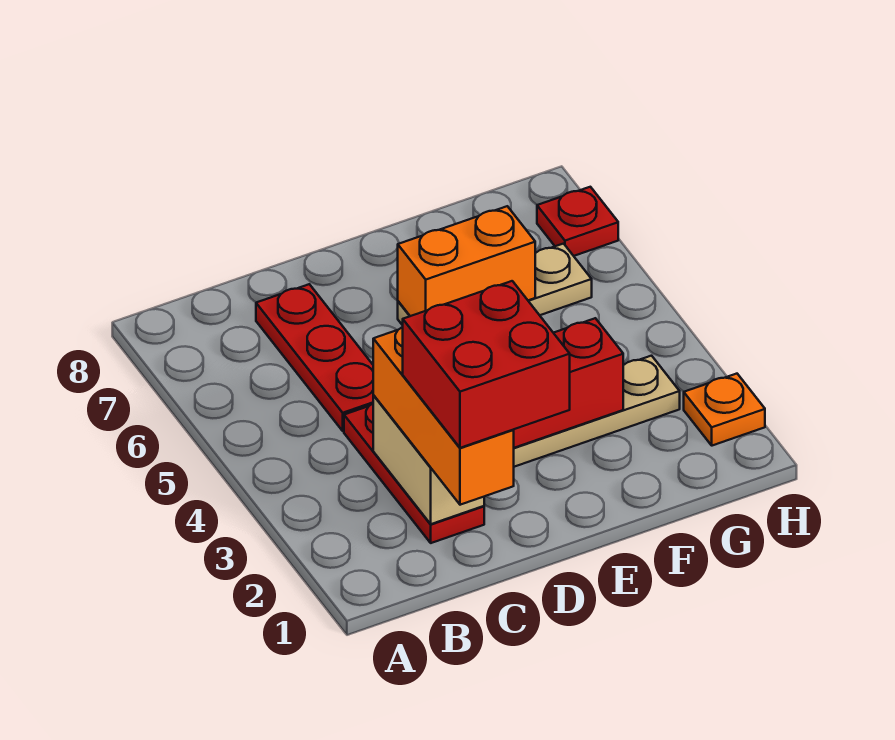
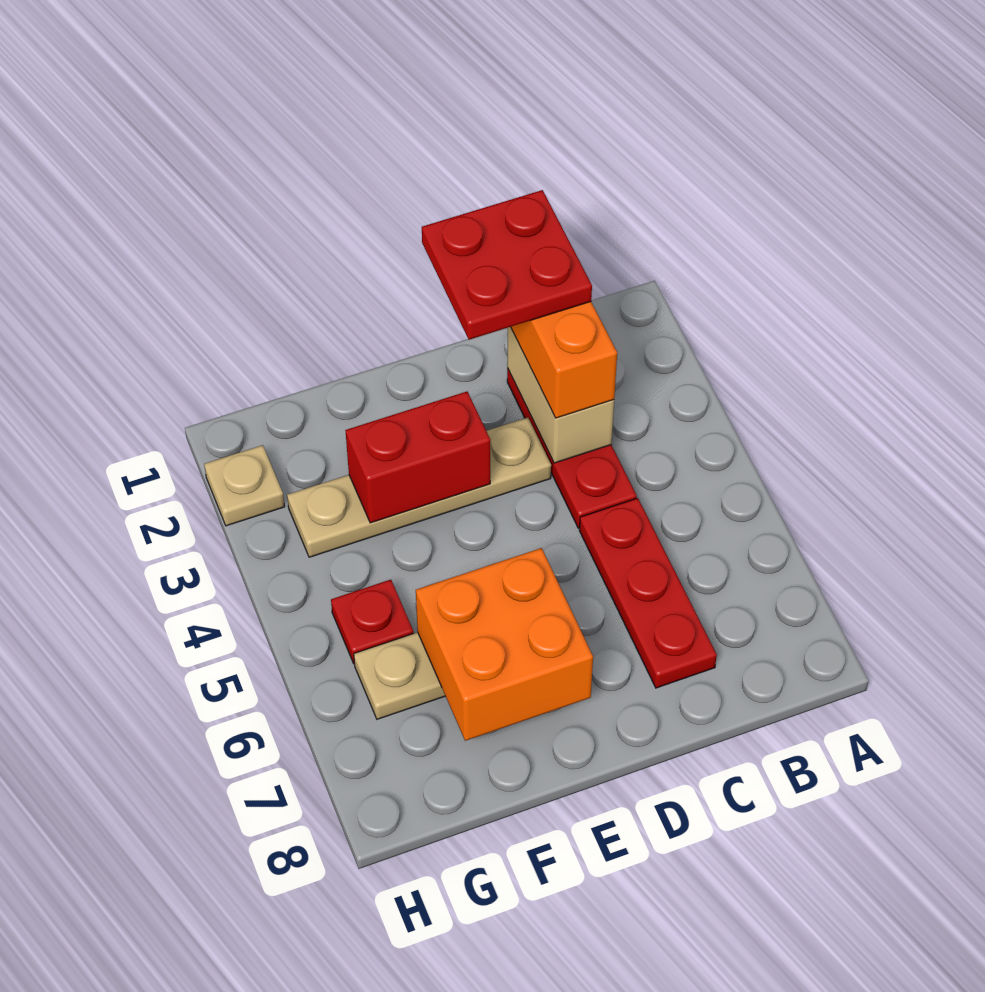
red 2x2 brick [403,281,570,448] -> red 2x2 plate [422,190,592,340]
orange 1x2 brick [398,206,535,316] -> orange 2x2 brick [416,548,593,741]
orange 1x1 plate [684,374,765,446] -> tan 1x1 plate [204,445,285,526]
red 1x1 plate [537,187,618,256] -> red 1x1 plate moved to [331,580,414,663]

